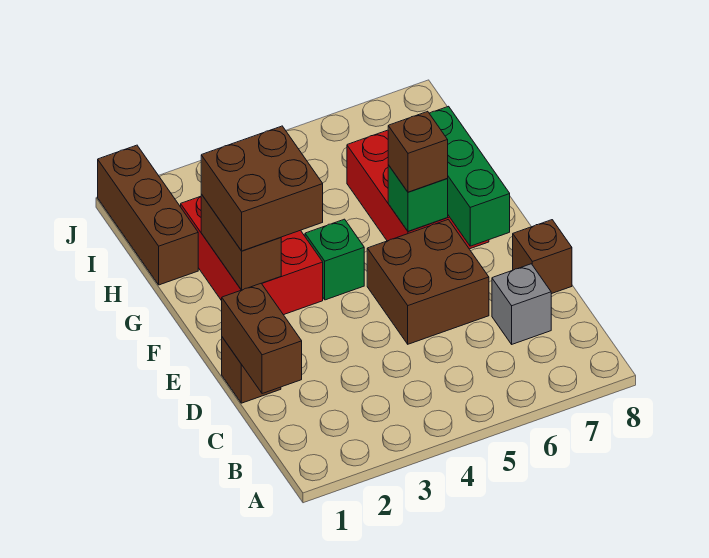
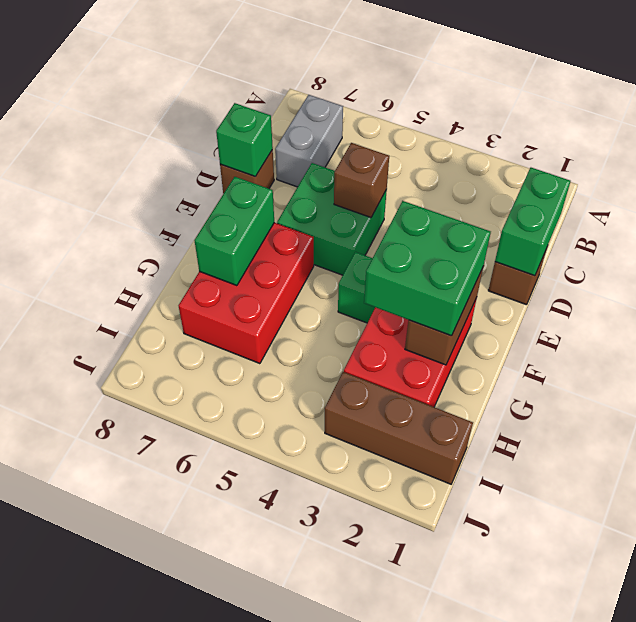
brown 1x2 brick [222,283,302,394] -> green 1x2 brick [495,168,571,276]
grey 1x1 brick [492,264,551,344] -> grey 1x2 brick [275,95,343,187]
brown 2x2 brick [367,219,489,344] -> green 2x2 brick [277,163,387,275]
green 1x3 brick [429,106,510,246] -> green 1x2 brick [194,177,274,286]
brown 2x2 brick [201,126,323,251] -> green 2x2 brick [364,201,491,336]
green 1x1 brick [388,165,448,231] -> green 1x1 brick moved to [216,103,273,176]
brown 1x1 brick [388,111,448,192] -> brown 1x1 brick moved to [334,143,389,217]
brown 1x3 brick [98,145,198,285] -> brown 1x3 brick turned to [325,372,473,484]

